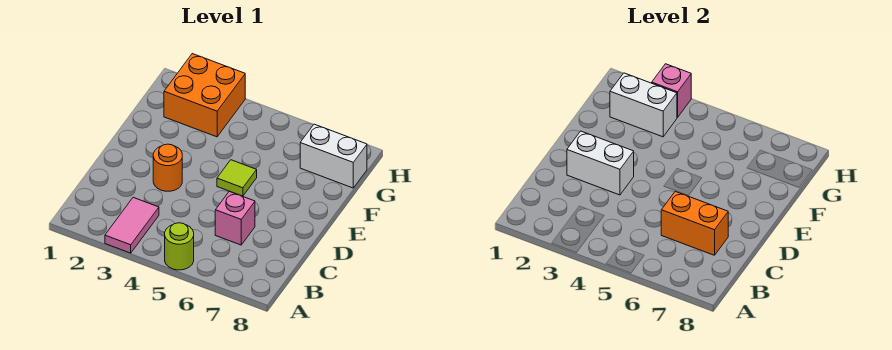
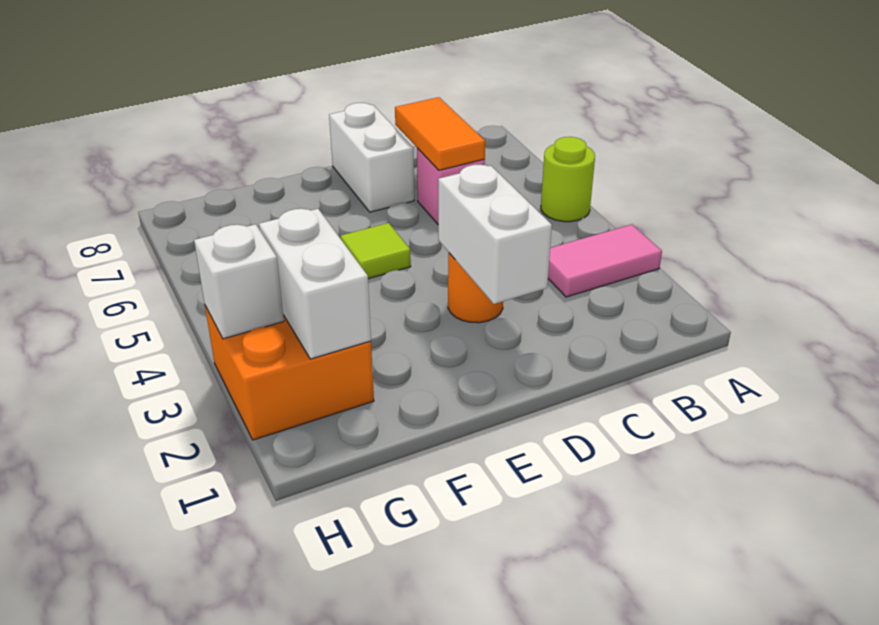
orange 1x2 brick [661,192,728,255] -> orange 1x2 tile [395,97,485,170]
white 1x2 brick [300,124,367,188] -> white 1x2 brick moved to [329,103,414,212]
pink 1x1 brick [652,64,691,117] -> white 1x1 brick [194,224,284,339]

